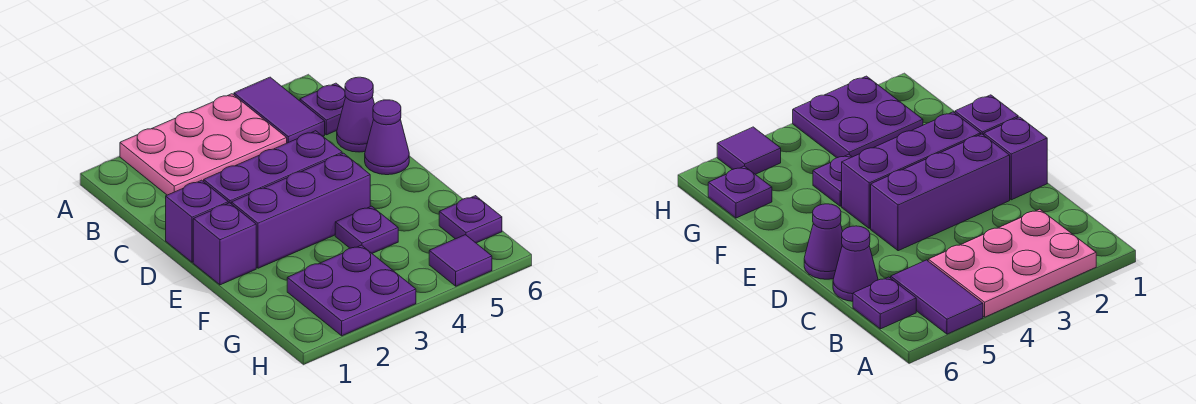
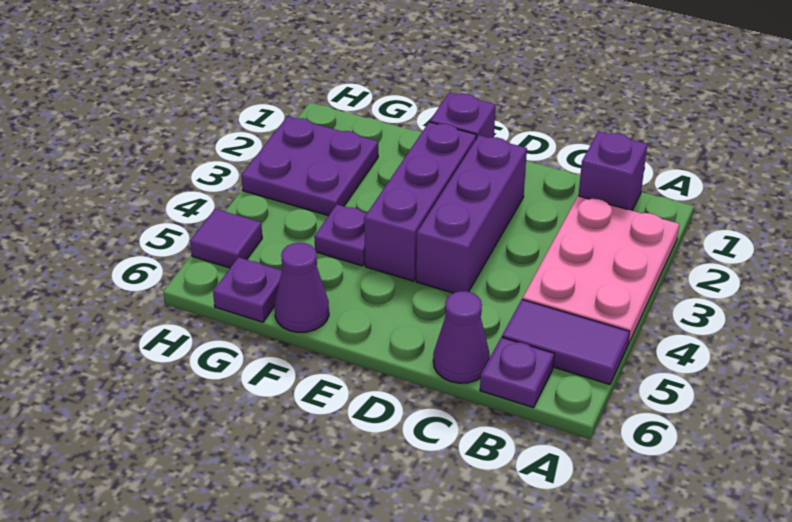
purple 1x1 brick [166,180,228,262] -> purple 1x1 brick moved to [578,131,647,211]
purple 1x1 cone [365,100,409,175] -> purple 1x1 cone moved to [275,243,329,332]

